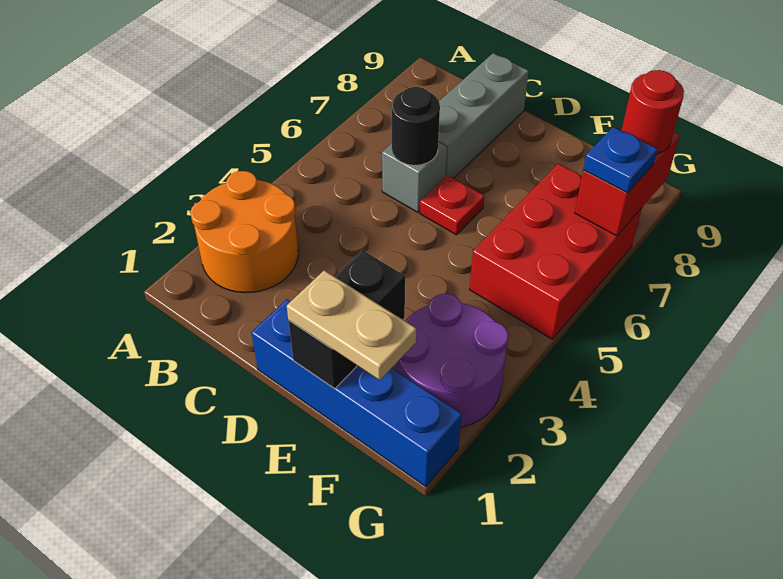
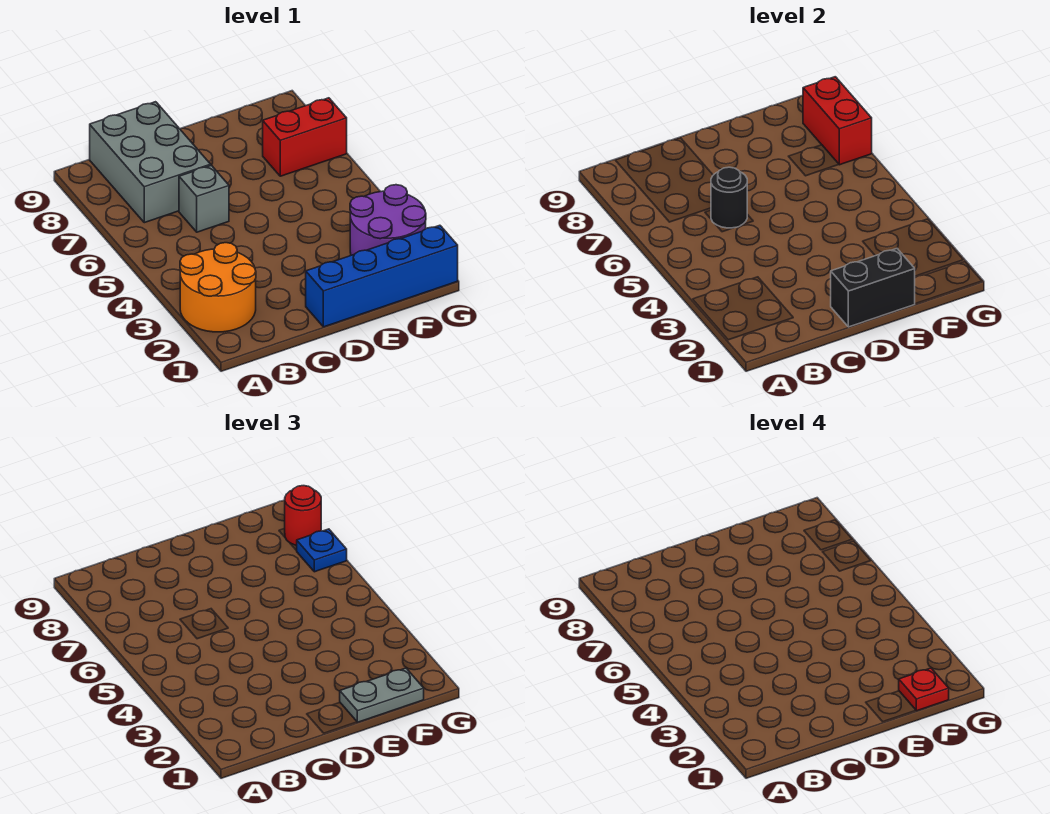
grey 1x3 brick [438,53,529,178] -> grey 2x3 brick [90,102,211,223]
red 1x1 plate [420,175,484,235] -> red 1x1 plate moved to [899,668,949,711]
black 1x2 brick [288,250,405,389] -> black 1x2 brick turned to [831,249,915,327]
tan 1x2 plate [287,270,416,380] -> grey 1x2 plate [340,668,424,722]
red 2x3 brick [470,164,642,339] -> red 1x2 brick [263,98,347,176]

